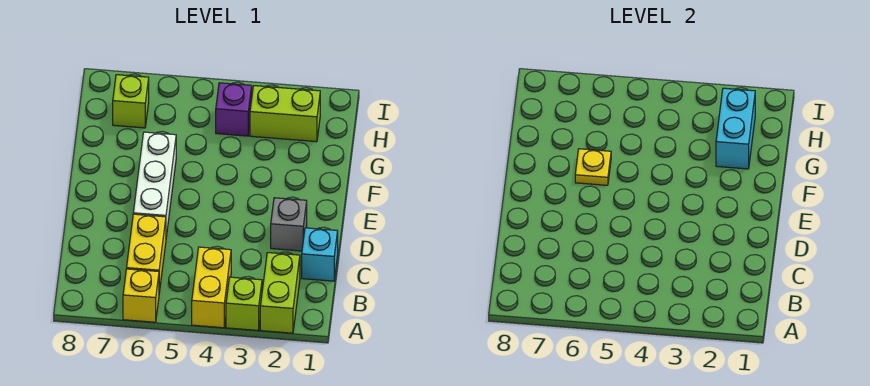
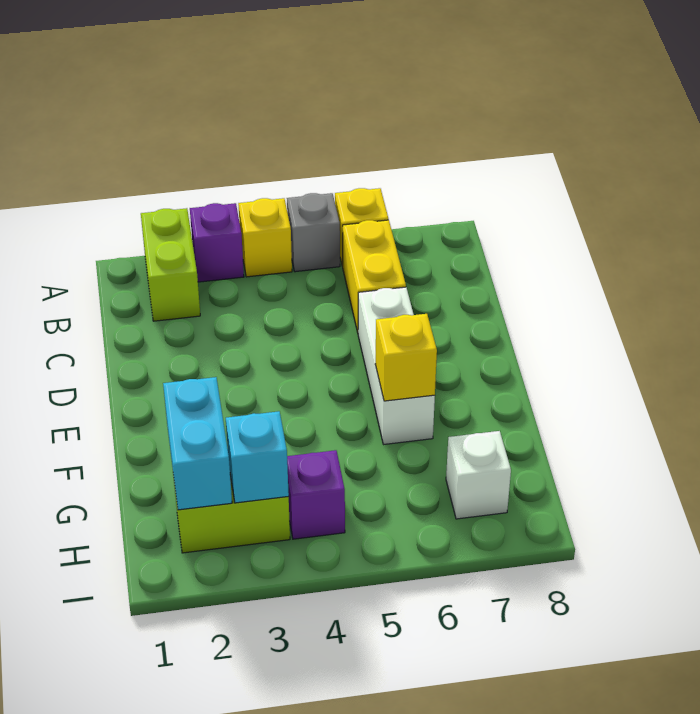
lime 1x1 brick [226,277,262,331] -> purple 1x1 brick [190,203,244,282]
yellow 1x2 brick [192,247,231,328] -> yellow 1x1 brick [238,198,292,277]
cyan 1x1 brick [302,228,338,281] -> cyan 1x1 brick moved to [226,411,289,503]
grey 1x1 brick [271,198,307,251] -> grey 1x1 brick moved to [287,193,340,272]
yellow 1x1 plate [575,149,611,185] -> yellow 1x1 brick [375,314,437,401]
lime 1x1 brick [113,75,149,128] -> white 1x1 brick [446,431,511,519]

